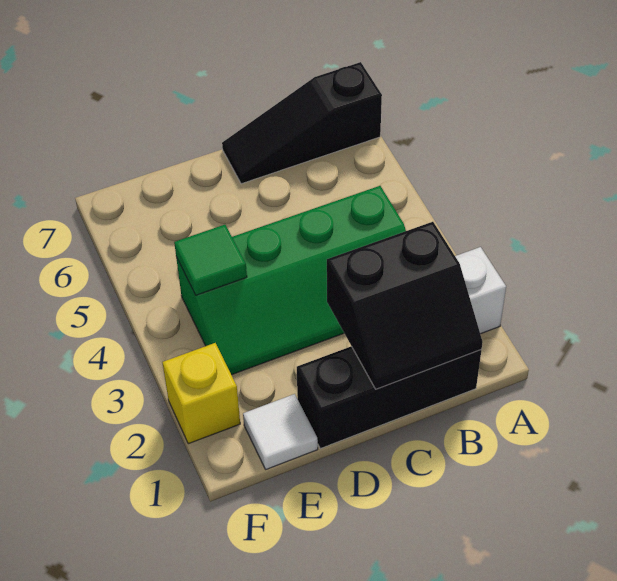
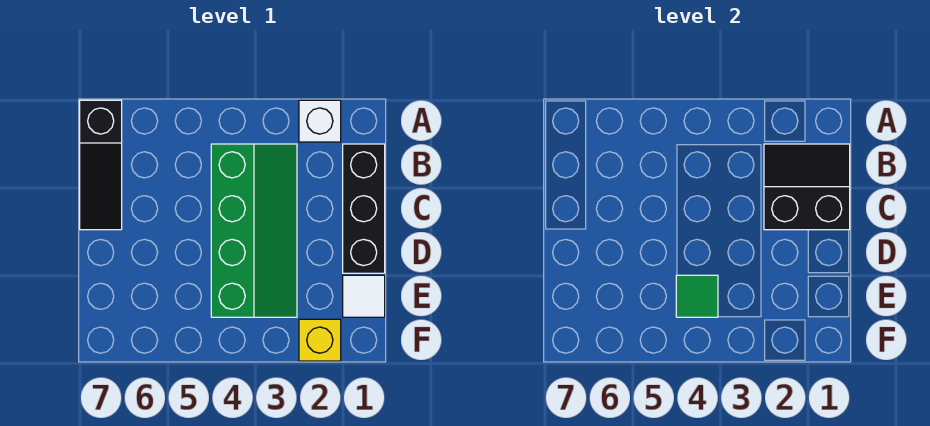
black 2x2 slope [327,222,483,389] -> black 2x2 slope turned to [764,144,850,230]

